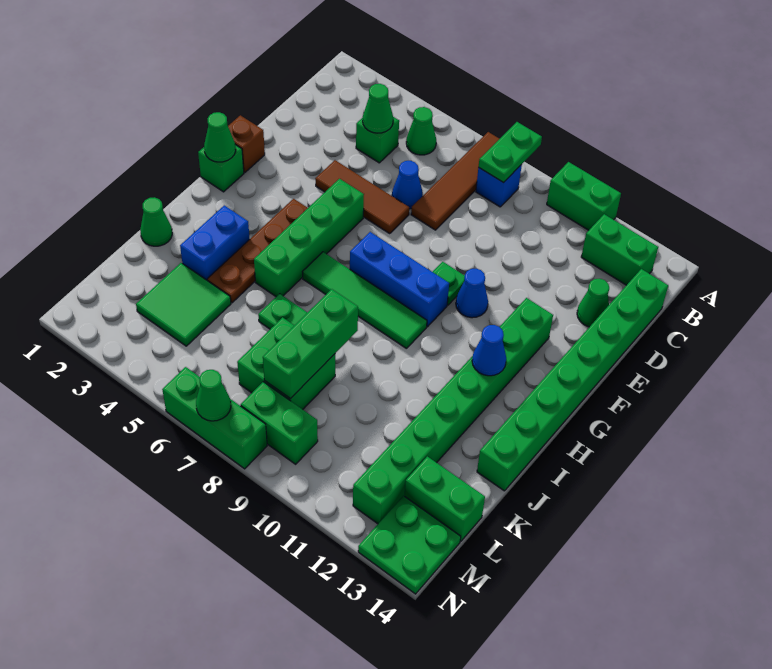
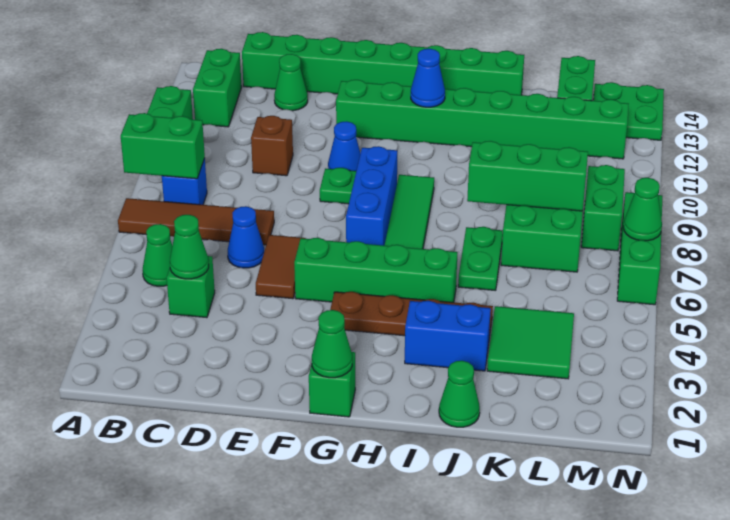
green 1x2 plate [479,122,542,183] -> green 1x2 brick [121,113,205,179]
brown 1x3 tile [315,160,409,233] -> brown 1x2 tile [256,235,305,299]
brown 1x1 brick [228,115,265,173] -> brown 1x1 brick moved to [251,116,293,176]

